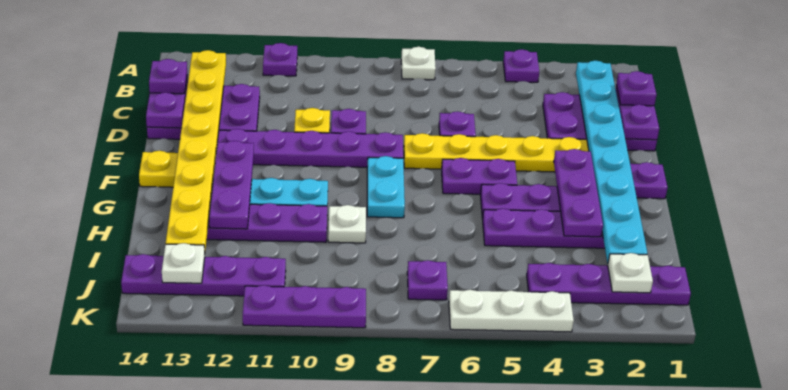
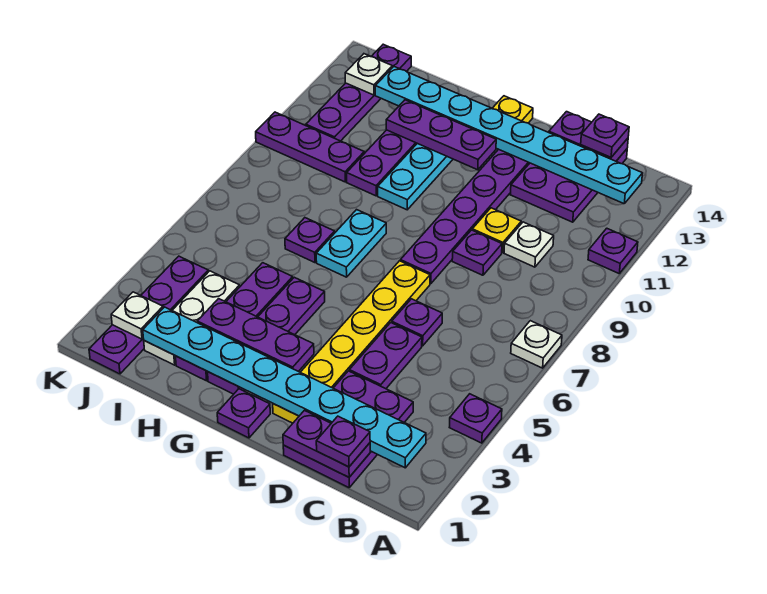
yellow 1x8 plate [166,50,226,251] -> cyan 1x8 plate [375,67,643,204]
purple 1x2 plate [442,158,517,194] -> purple 1x2 plate moved to [349,323,422,389]
cyan 1x2 plate [367,156,405,218] -> cyan 1x2 plate turned to [316,210,386,277]
white 1x1 plate [328,205,366,243] -> white 1x1 plate moved to [504,222,554,267]
purple 1x1 plate [407,260,448,300] -> purple 1x1 plate moved to [285,218,335,263]
white 1x3 plate [449,290,574,332] -> white 1x3 plate moved to [144,271,240,365]
purple 1x3 plate [243,285,366,328] -> purple 1x3 plate turned to [256,112,364,182]

